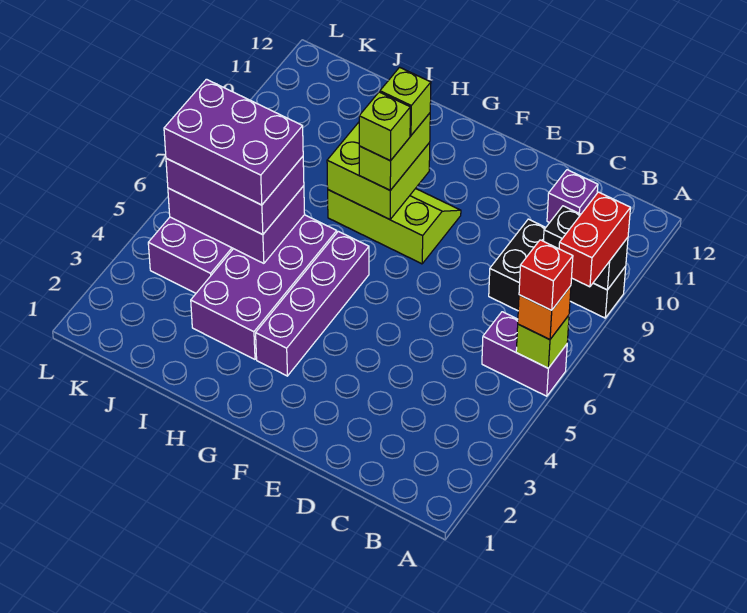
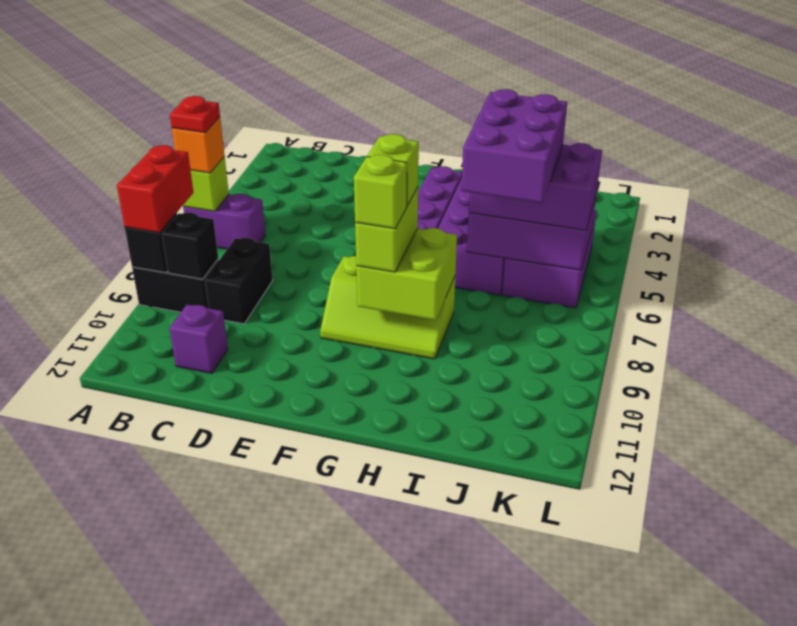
red 1x1 brick [519,240,573,310] -> red 1x1 plate [170,96,220,133]
purple 2x3 brick [164,79,303,205] -> purple 2x3 brick turned to [461,89,567,203]

